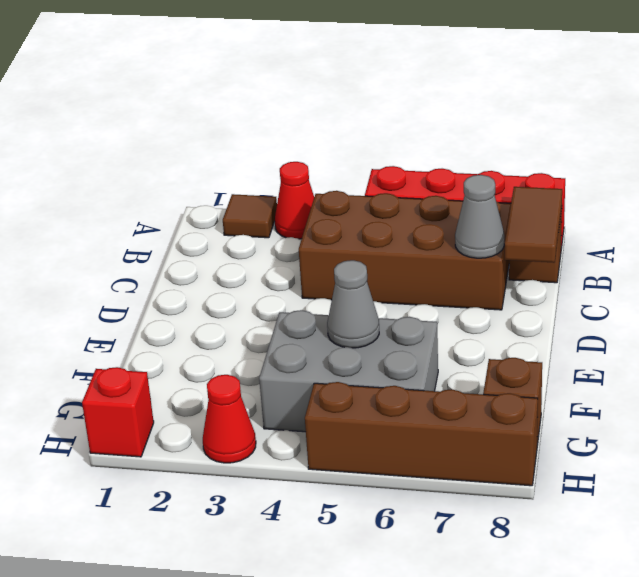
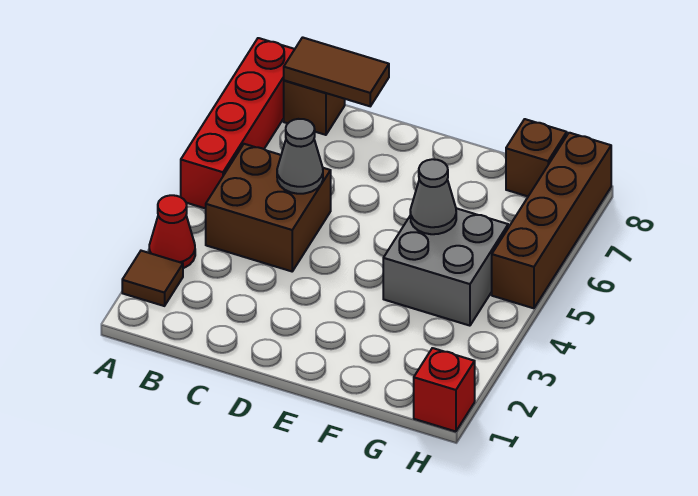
brown 2x4 brick [299,191,511,310] -> brown 2x2 brick [206,144,331,271]
grey 1x1 cone [455,175,504,258] -> grey 1x1 cone moved to [277,119,323,194]
grey 2x3 brick [259,310,438,432] -> grey 2x2 brick [383,208,508,326]
red 1x1 cone [203,375,256,463] -> none

